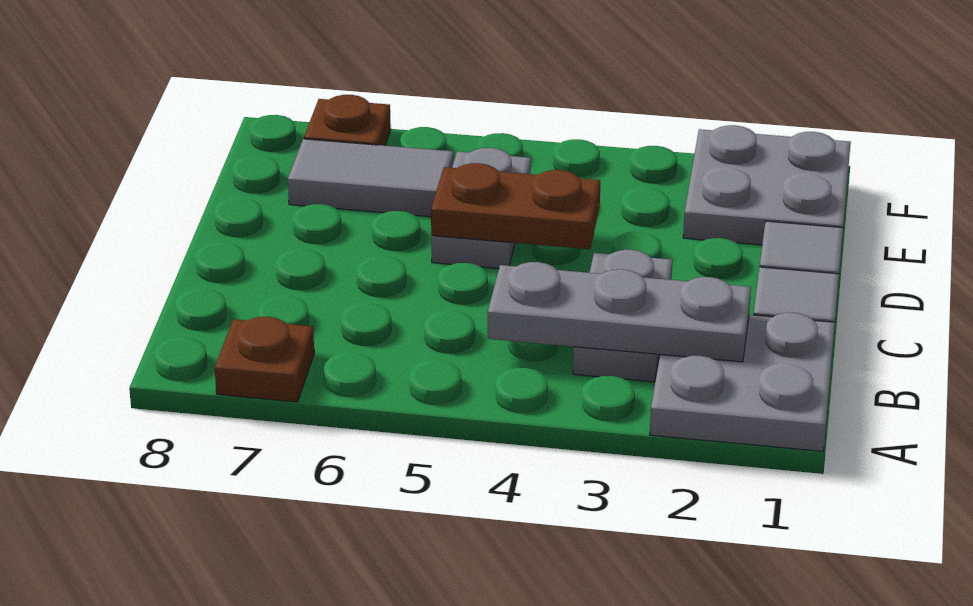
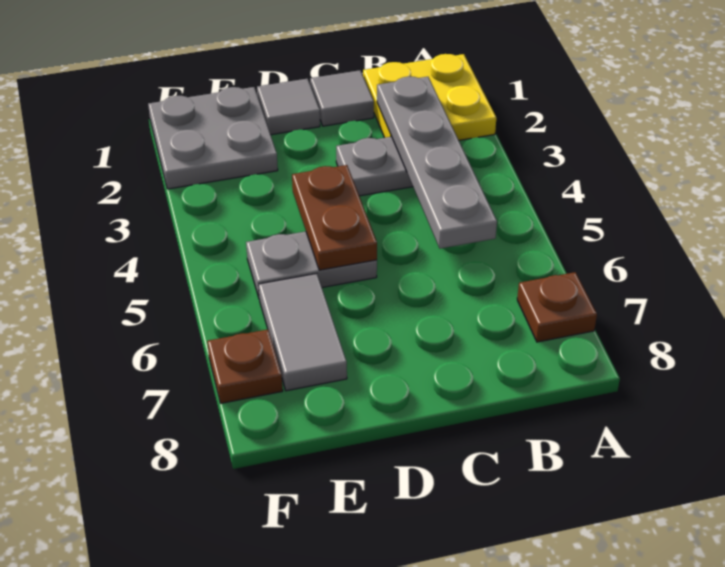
grey 2x2 plate [650,313,835,451] -> yellow 2x2 plate [363,54,496,140]
grey 1x3 plate [488,262,751,362] -> grey 1x4 plate [377,77,497,249]

